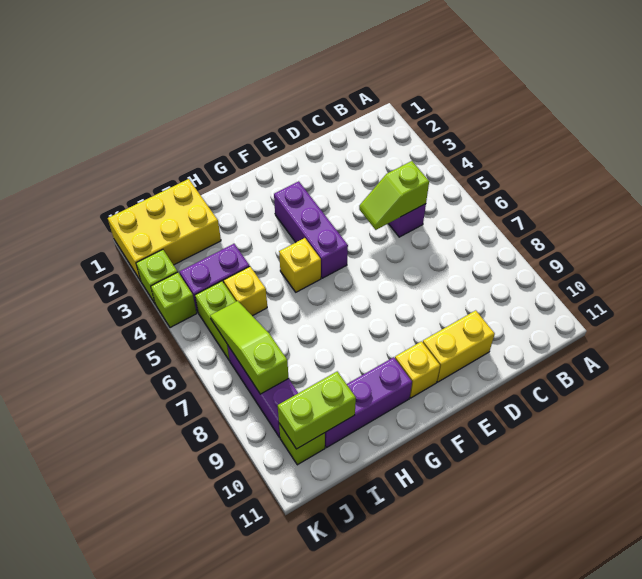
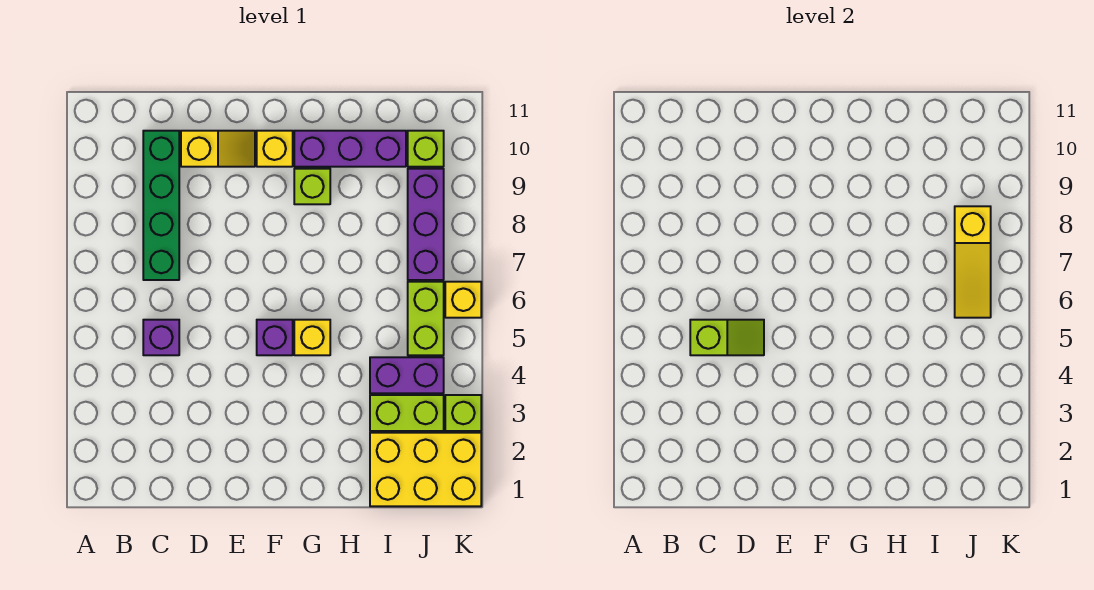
none -> green 1x4 brick [143,131,179,280]
yellow 1x2 brick [423,310,495,382] -> yellow 1x2 slope [181,131,255,167]
purple 1x3 brick [274,181,348,278] -> purple 1x1 brick [257,320,293,355]
yellow 1x1 brick [224,267,267,316] -> yellow 1x1 brick moved to [445,282,481,318]
lime 1x2 brick [278,372,356,449] -> lime 1x2 brick moved to [370,395,444,431]
lime 1x3 slope [210,301,289,394] -> yellow 1x3 slope [955,206,991,318]
lime 1x1 brick [151,272,197,328] -> lime 1x1 brick moved to [294,169,330,204]

